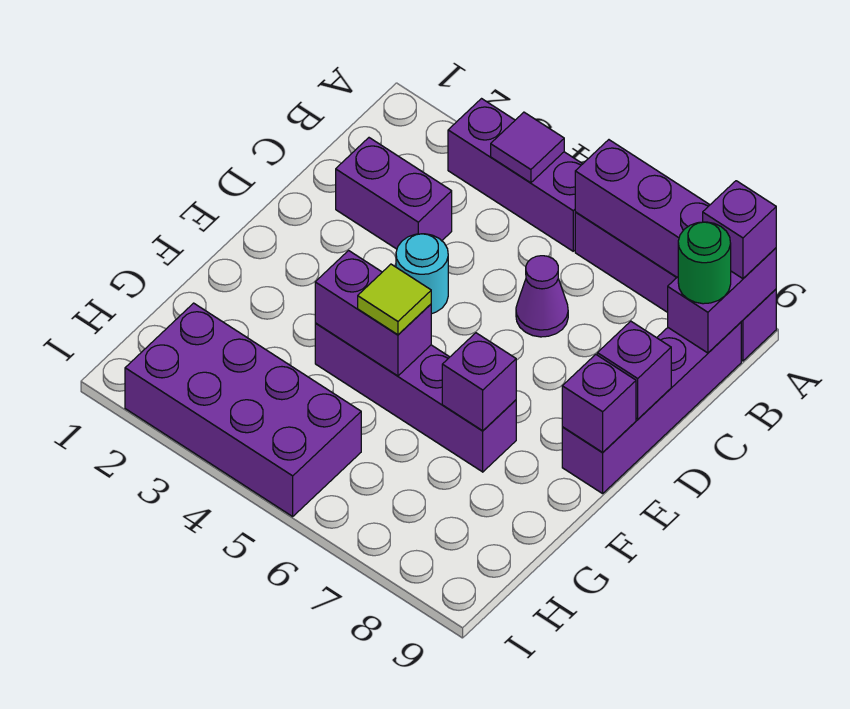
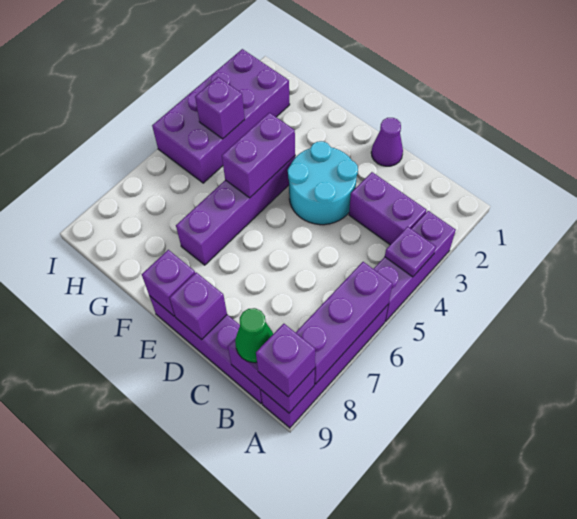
purple 1x1 tile [491,112,564,183] -> purple 1x1 plate [385,227,436,277]
green 1x1 round brick [678,222,731,304] -> green 1x1 cone [235,308,273,363]
purple 1x2 brick [336,138,452,249] -> purple 1x2 brick turned to [349,172,426,245]
purple 1x1 cone [516,256,568,337] -> purple 1x1 cone moved to [371,118,403,166]
cyan 1x1 round brick [396,234,448,314] -> cyan 2x2 round brick [288,141,358,225]
lime 1x1 tile [358,264,431,335] -> none
purple 1x1 brick [442,333,516,431] -> purple 1x1 brick moved to [195,77,245,139]

